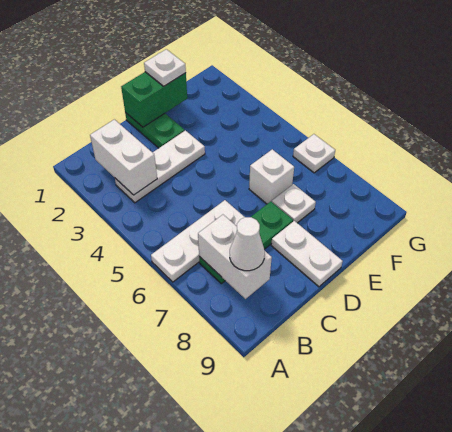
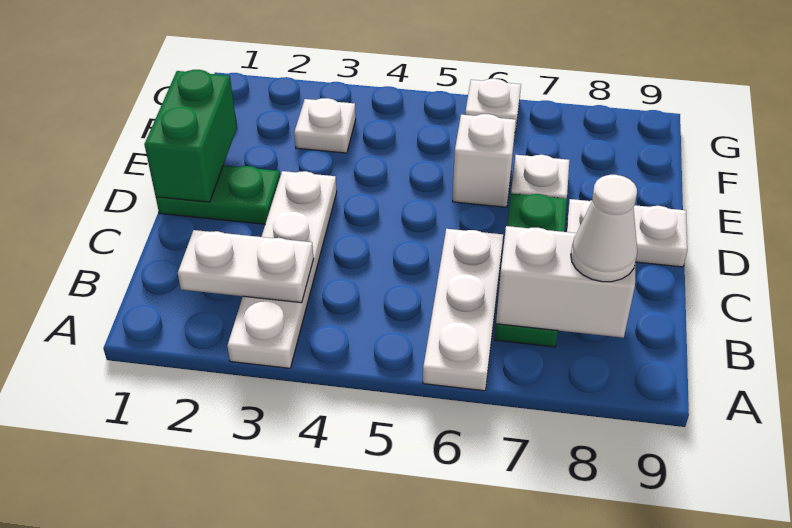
white 1x2 brick [90,119,157,195] -> white 1x2 plate [178,230,314,303]
white 1x3 plate [115,131,205,203] -> white 1x4 plate [227,171,337,368]
white 1x1 plate [144,49,186,86] -> white 1x1 plate moved to [294,98,356,153]

